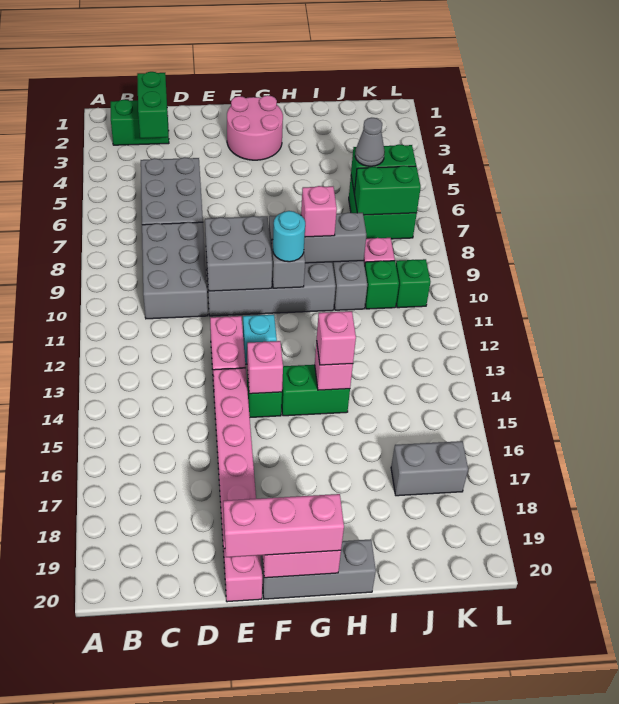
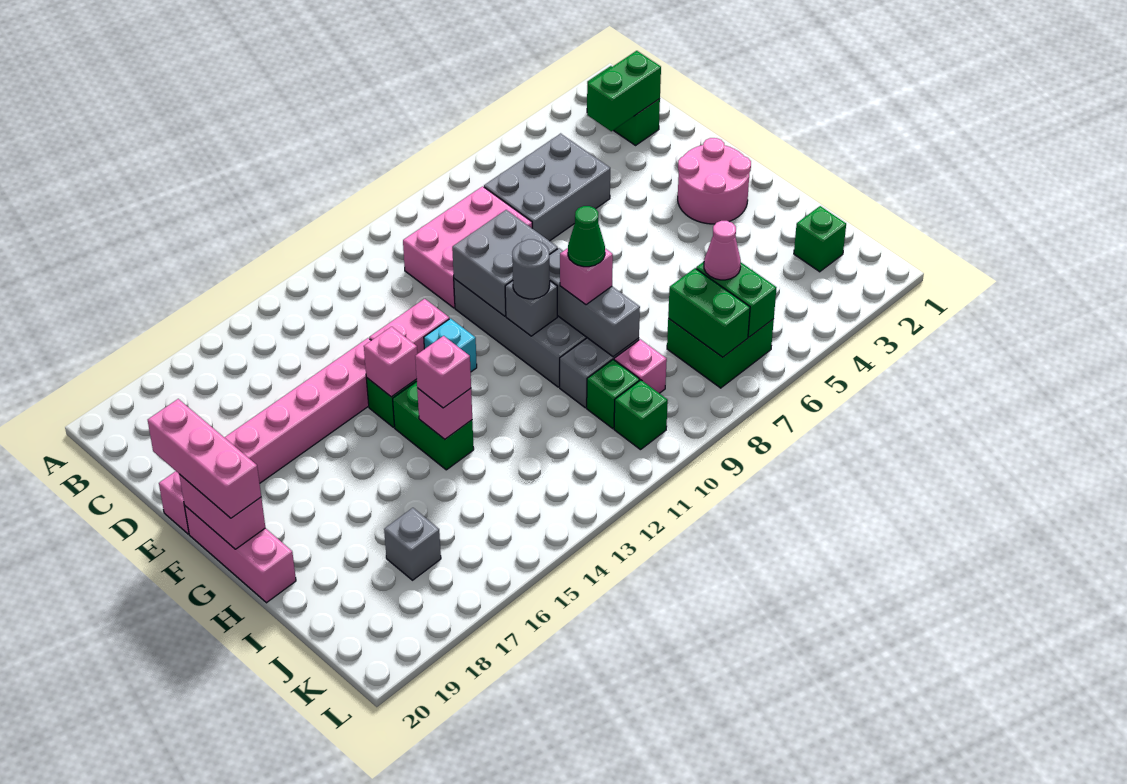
grey 2x3 brick [142,222,208,319] -> pink 2x3 brick [403,186,532,308]
grey 1x3 brick [261,539,376,599] -> pink 1x3 brick [185,506,296,603]
cyan 1x1 round brick [273,211,305,262] -> grey 1x1 round brick [512,239,550,299]
none -> green 1x1 cone [568,206,605,267]
none -> green 1x1 brick [794,206,846,272]
grey 1x1 cone [355,118,385,166] -> pink 1x1 cone [704,221,741,280]
grey 1x2 brick [391,441,468,496] -> grey 1x1 brick [384,508,441,580]

